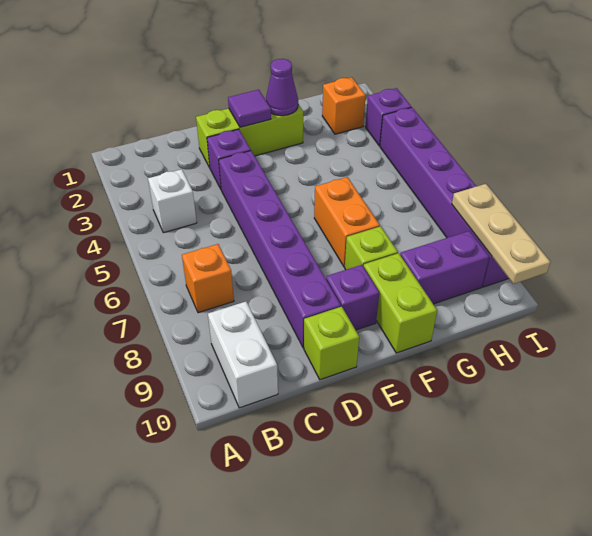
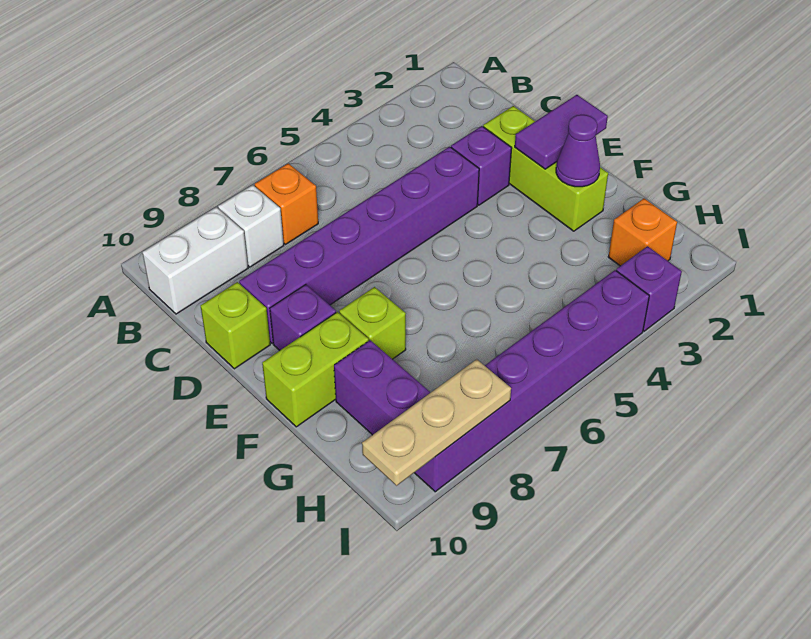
white 1x1 brick [148,169,197,233] -> white 1x1 brick moved to [218,185,284,267]
purple 1x1 tile [228,90,271,127] -> purple 1x2 tile [515,95,608,169]
orange 1x2 brick [314,177,380,267] -> none

